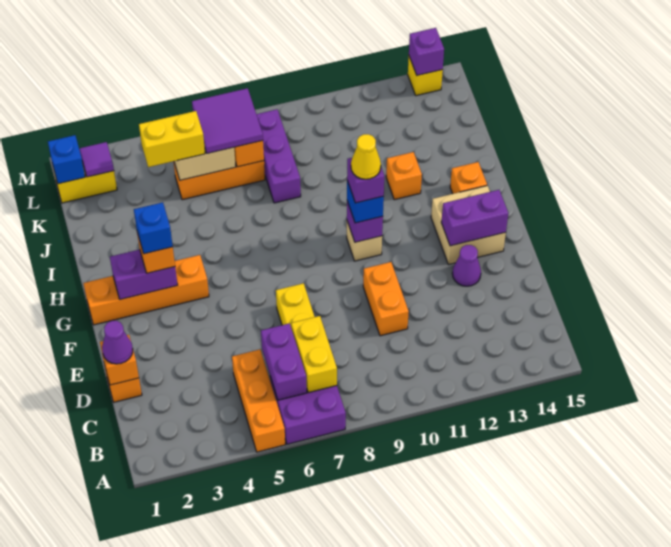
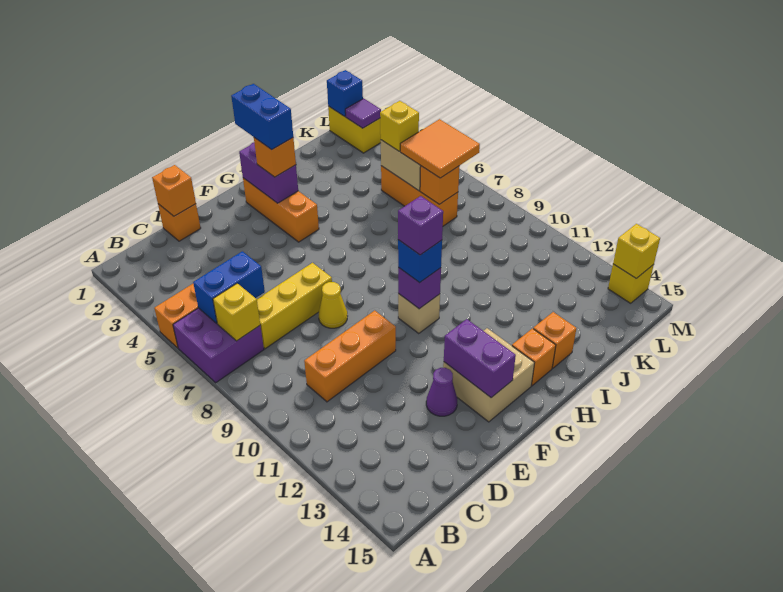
purple 1x2 brick [261,323,307,400] -> blue 1x2 brick [193,251,265,323]
yellow 1x2 brick [291,316,337,393] -> yellow 1x1 brick [213,283,260,341]
purple 1x1 cone [102,321,133,364] -> none
orange 1x2 brick [363,262,409,336] -> orange 1x3 brick [304,310,396,402]
orange 1x4 brick [83,255,209,325] -> orange 1x3 brick [243,178,319,242]
blue 1x1 brick [134,202,173,254] -> blue 1x2 brick [231,84,293,150]
yellow 1x1 cone [351,134,381,179] -> yellow 1x1 cone moved to [319,282,347,328]
orange 1x1 brick [386,152,422,200] -> orange 1x1 brick moved to [533,312,576,368]
purple 1x3 brick [256,109,301,203] -> none
yellow 1x2 brick [139,111,205,167] -> yellow 1x1 brick [380,101,419,151]
purple 2x2 tile [192,88,263,153] -> orange 2x2 tile [400,119,480,178]
purple 1x1 brick [409,28,444,75] -> yellow 1x1 brick [613,224,660,278]

